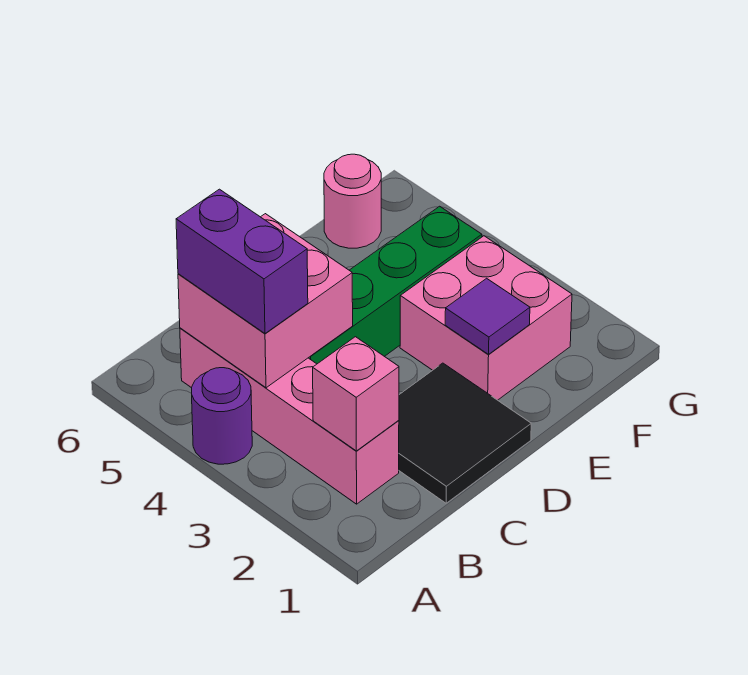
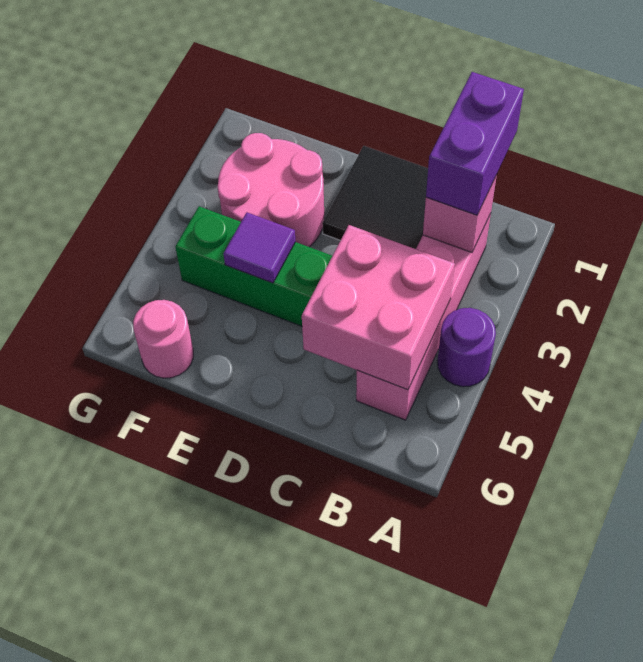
purple 1x2 brick [176,189,308,333] -> purple 1x2 brick moved to [426,72,524,215]
pink 2x2 brick [400,236,572,400] -> pink 2x2 round brick [218,133,324,247]
purple 1x1 tile [445,278,530,354] -> purple 1x1 tile moved to [223,212,296,283]

